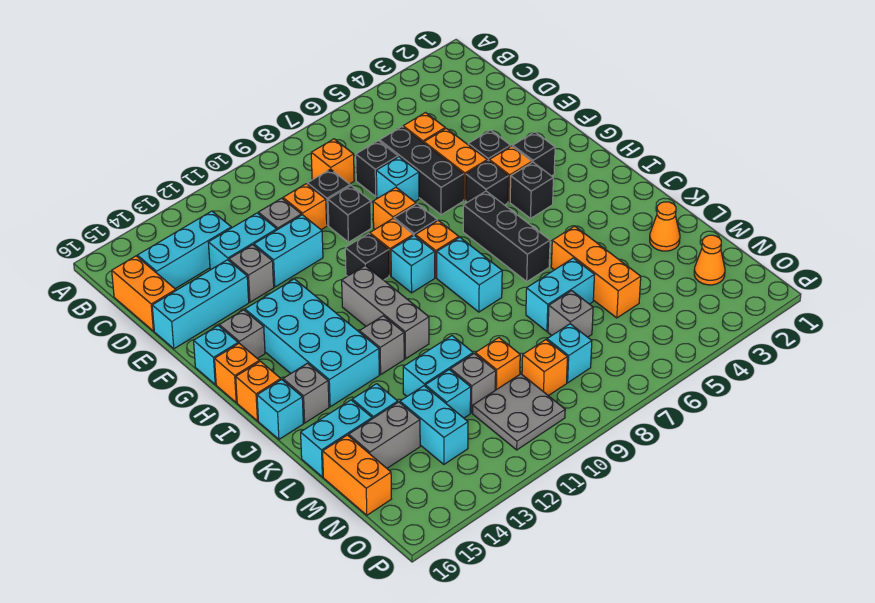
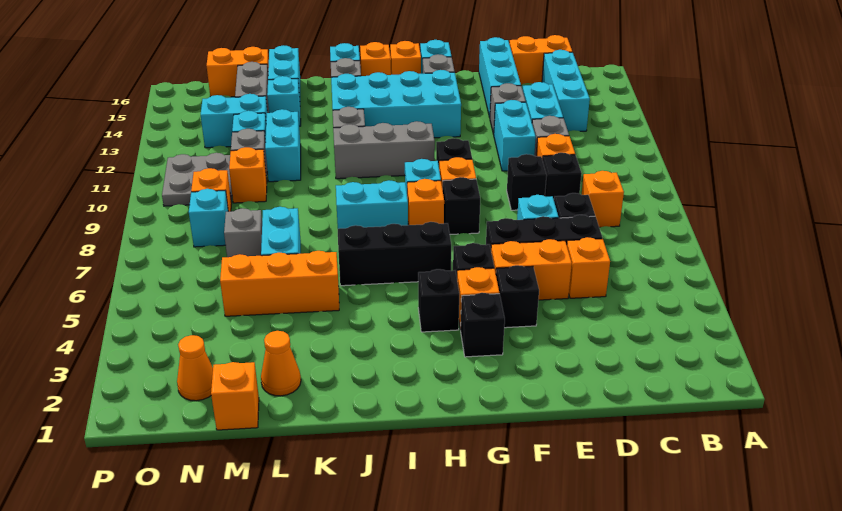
orange 1x1 brick [373,188,416,229] -> orange 1x1 brick moved to [211,362,259,430]

